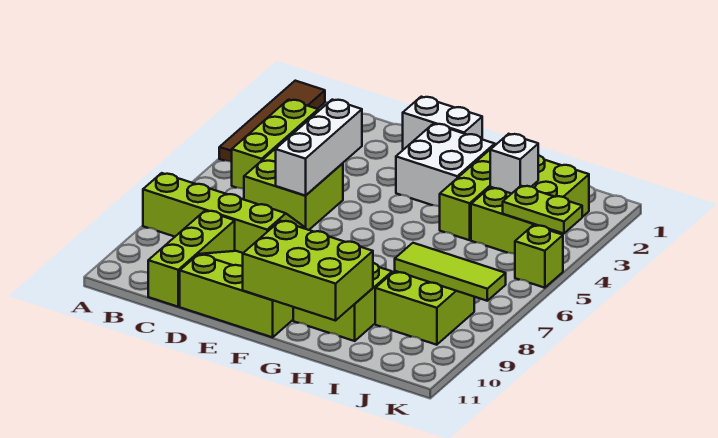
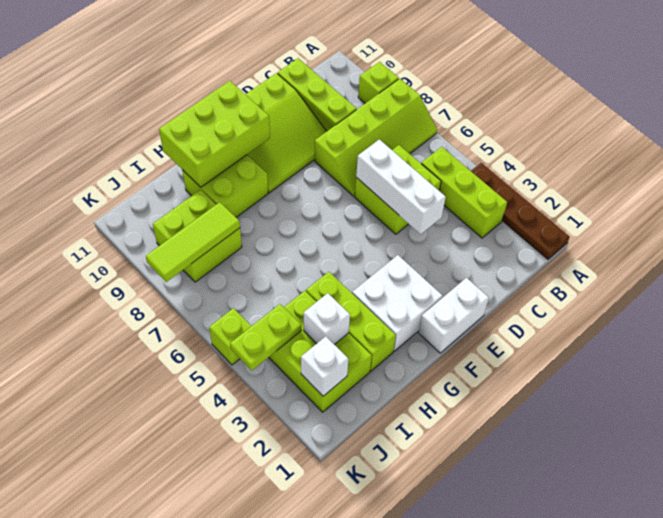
brown 1x4 tile [219,81,325,162] -> brown 1x4 plate [471,163,570,259]
none -> lime 1x1 brick [358,62,399,103]
none -> white 1x1 brick [301,336,348,396]

